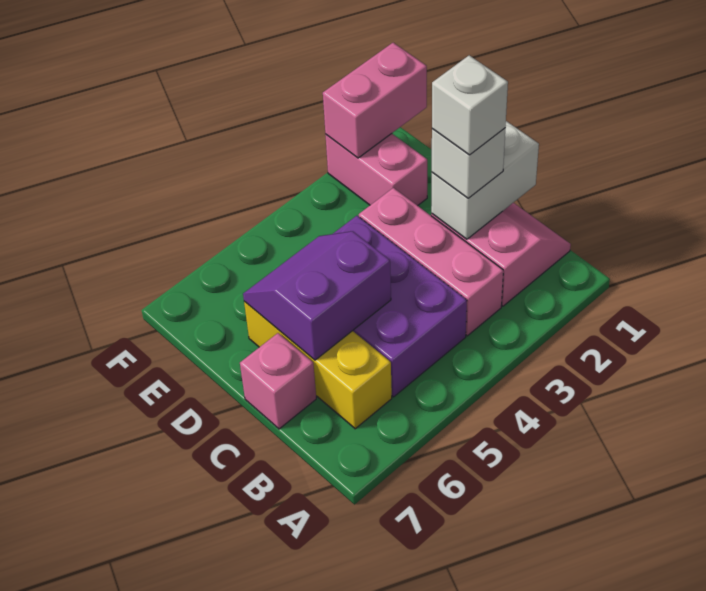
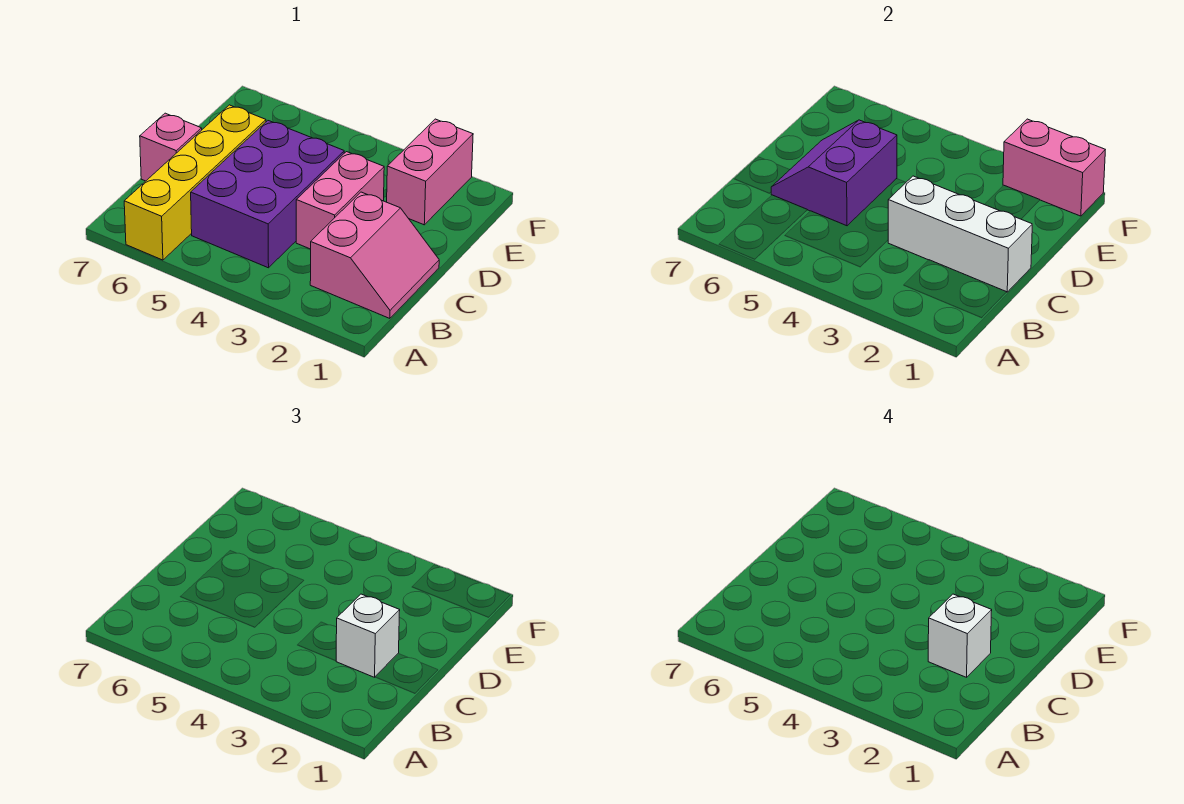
pink 1x3 brick [359,188,503,336] -> pink 1x2 brick [296,152,384,249]
yellow 1x3 brick [244,301,392,429] -> yellow 1x4 brick [124,105,266,260]
white 1x2 brick [431,121,539,239] -> white 1x3 brick [888,176,1032,292]
purple 2x2 slope [243,231,391,360] -> purple 2x2 slope turned to [771,120,897,226]

